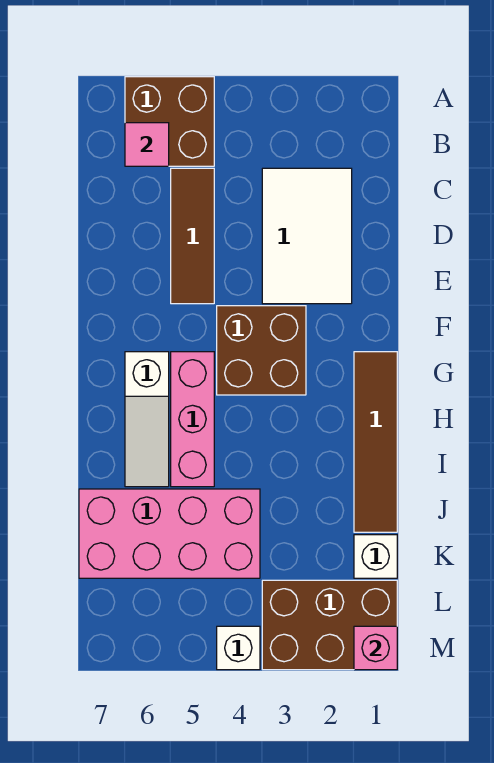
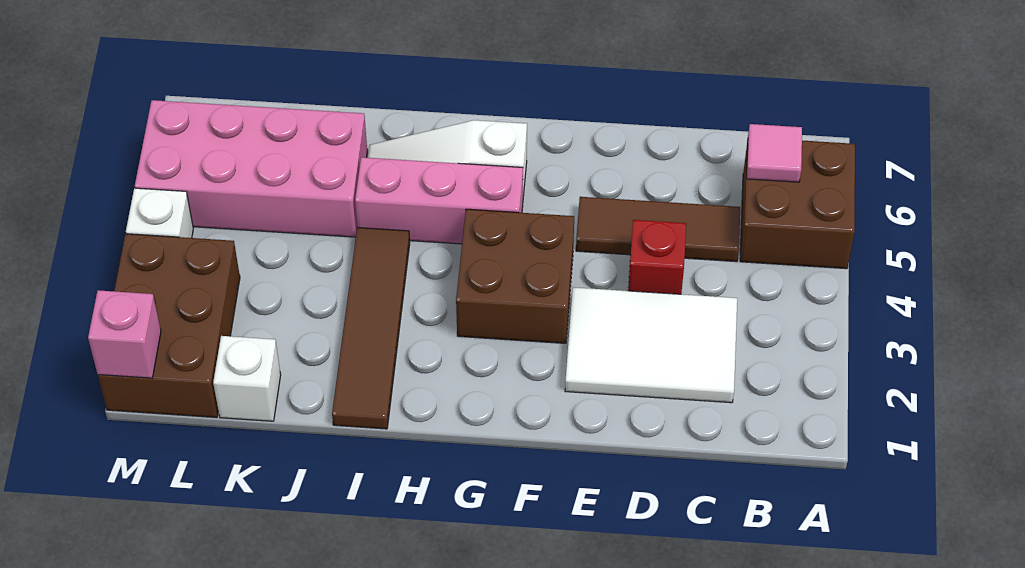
none -> red 1x1 brick [628,220,686,294]
brown 1x4 tile [354,352,397,532] -> brown 1x4 tile turned to [332,227,410,429]
pink 2x4 brick [79,489,260,578] -> pink 2x4 brick turned to [135,100,367,237]

